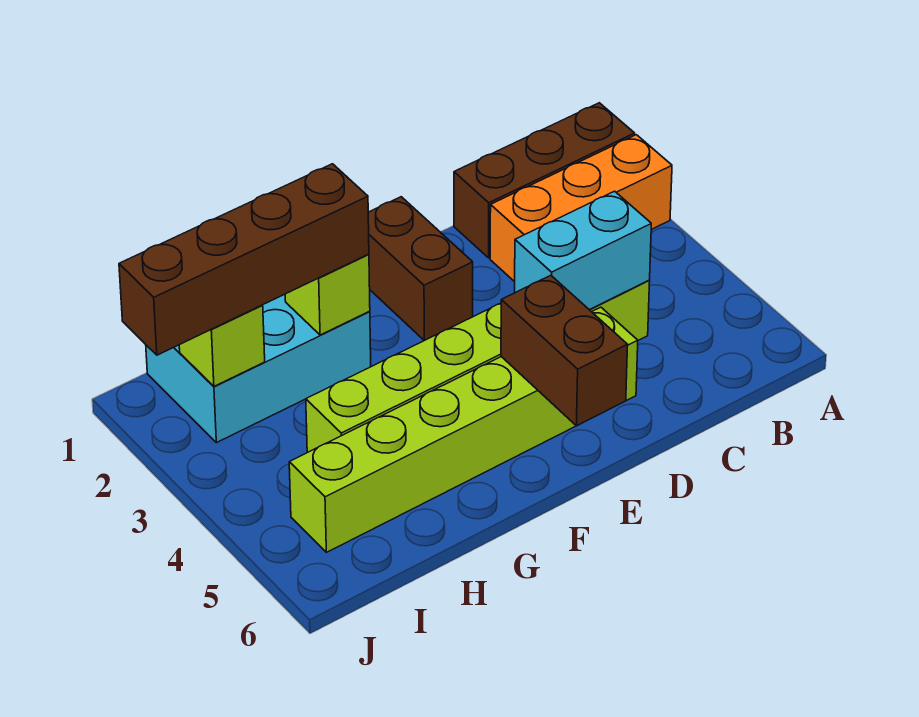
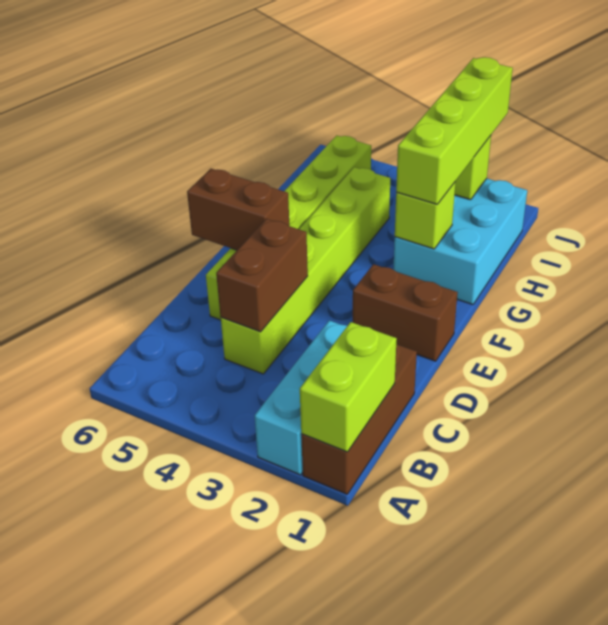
none -> lime 1x2 brick [300,322,397,452]
orange 1x3 brick [490,135,672,282] -> cyan 1x3 brick [255,320,347,475]
cyan 1x2 brick [515,191,651,310] -> brown 1x2 brick [216,219,308,332]
brown 1x4 brick [119,164,369,355] -> lime 1x4 brick [396,57,513,204]

